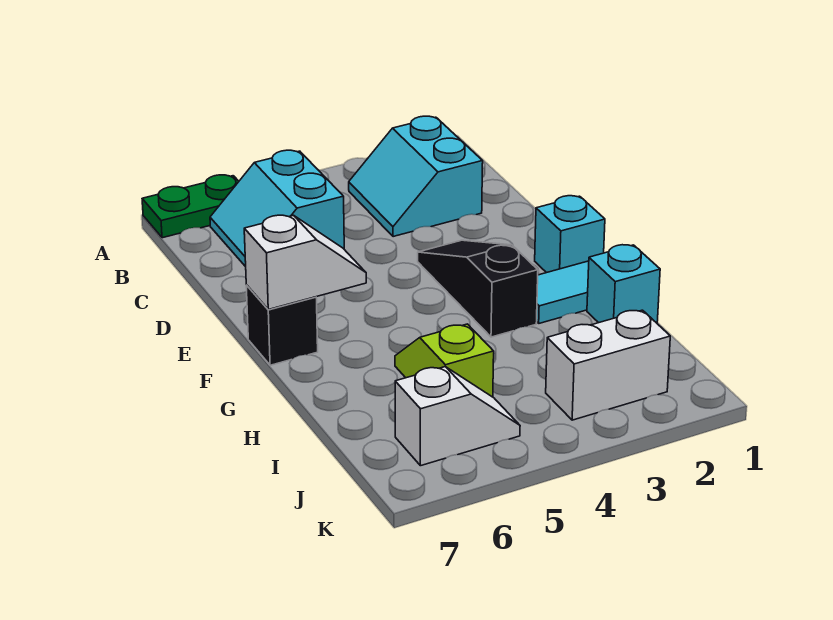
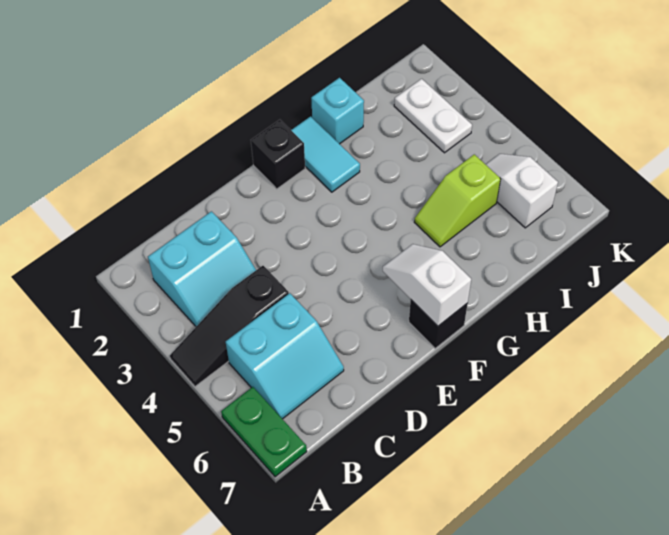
black 1x3 slope [418,240,538,337] -> black 1x3 slope moved to [170,266,289,386]
cyan 1x1 brick [535,196,605,273] -> black 1x1 brick [251,120,305,189]
white 1x2 brick [546,310,670,420] -> white 1x2 plate [394,79,472,153]

